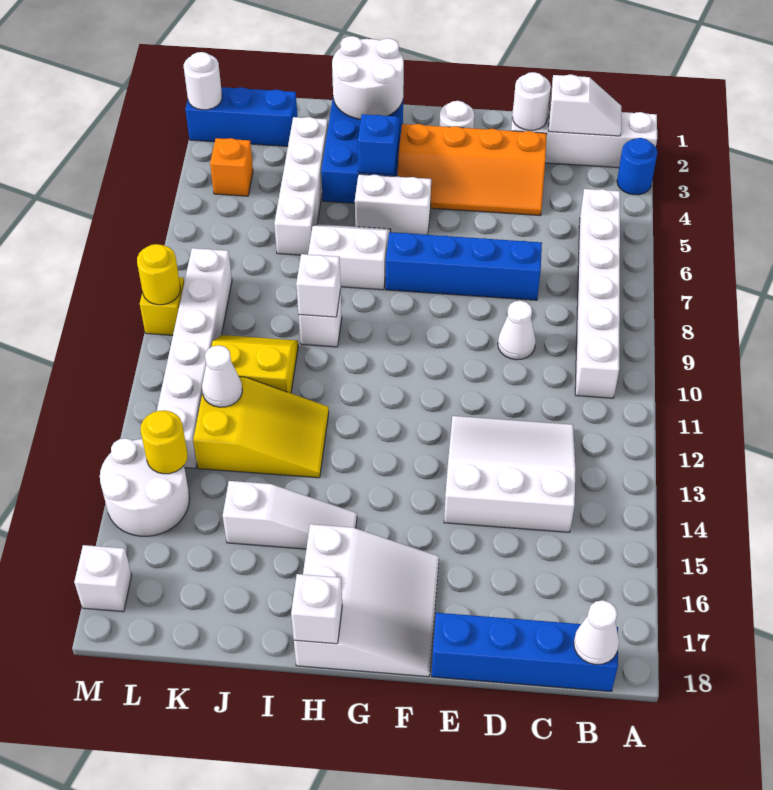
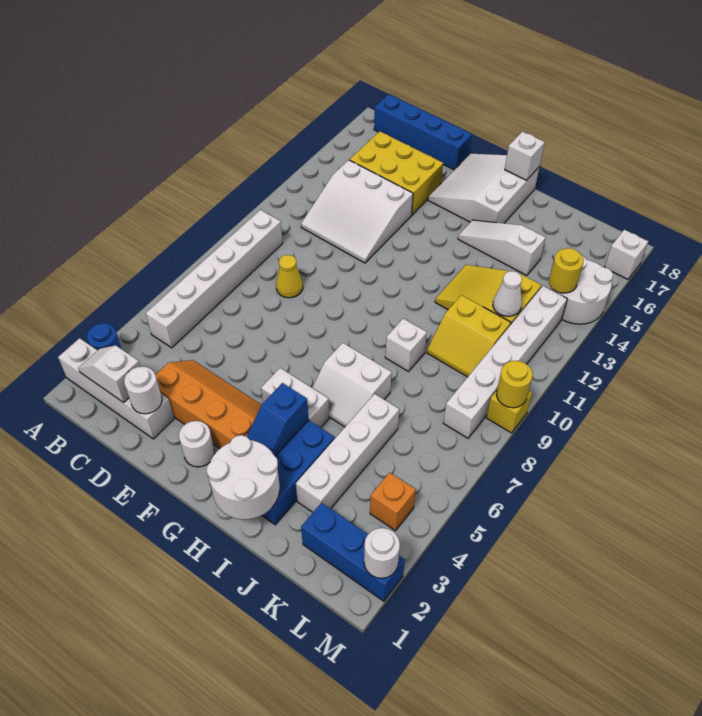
white 1x1 cone [574,600,619,665] -> none
none -> yellow 2x3 brick [349,131,443,215]
blue 1x4 brick [386,232,542,300] -> none
white 1x1 cone [498,301,536,360] -> yellow 1x1 cone [276,255,303,298]
white 1x1 brick [296,254,341,317] -> none

